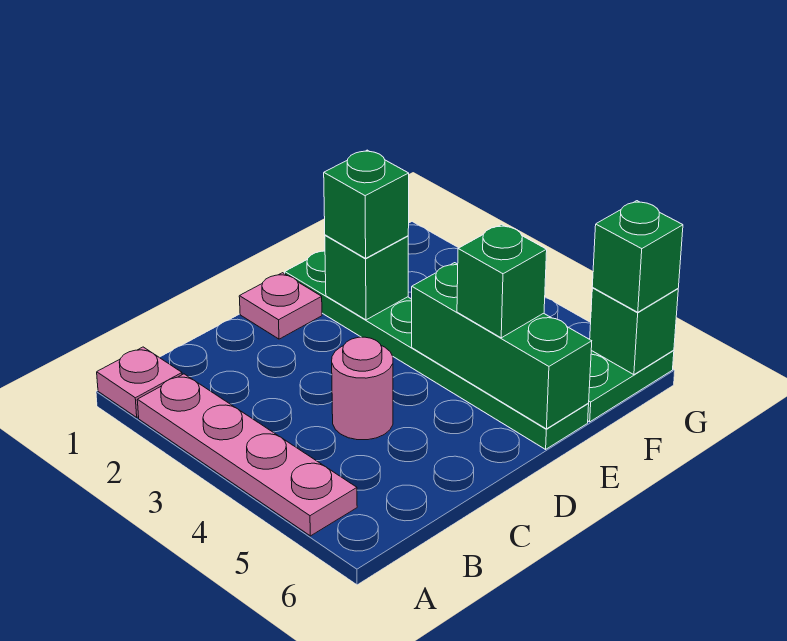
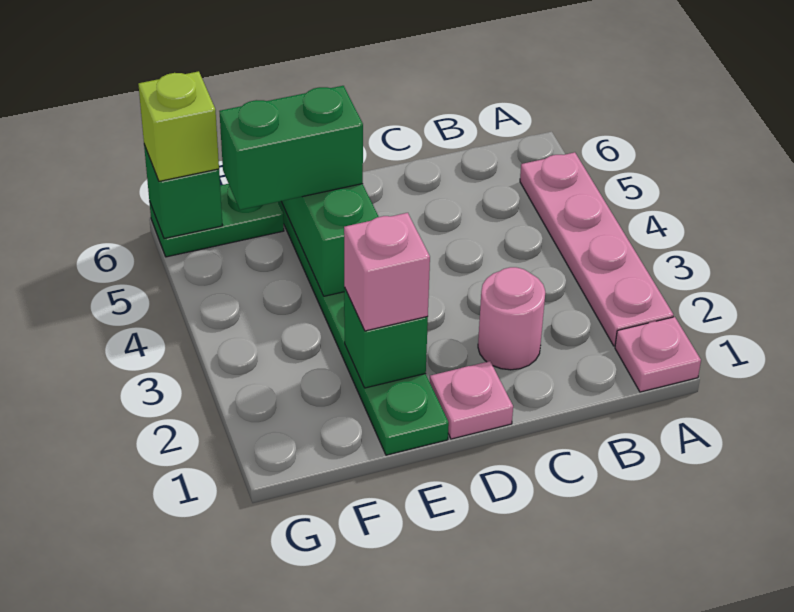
pink 1x1 round brick [332,337,393,440] -> pink 1x1 round brick moved to [478,267,545,370]
green 1x1 brick [324,150,409,258] -> pink 1x1 brick [344,213,430,331]
green 1x1 brick [457,224,547,338] -> green 1x2 brick [220,86,363,210]
green 1x1 brick [592,201,683,312] -> lime 1x1 brick [138,71,219,181]

